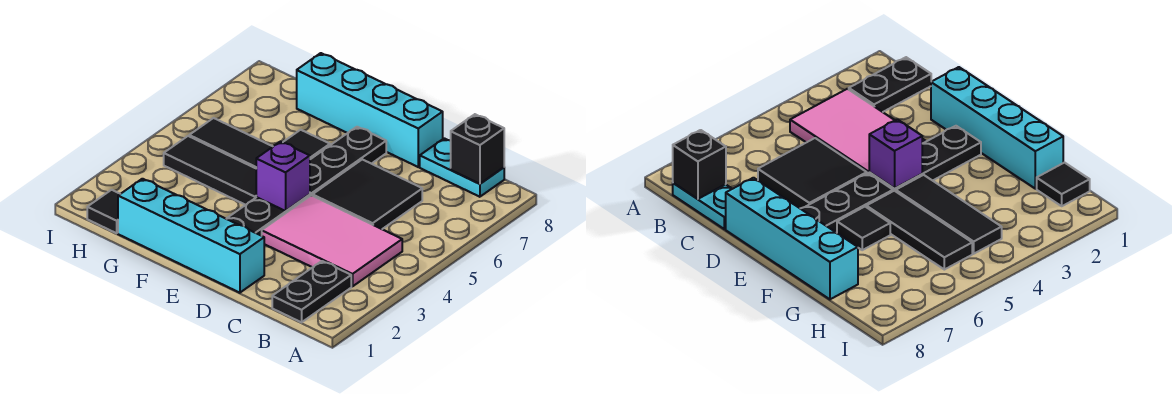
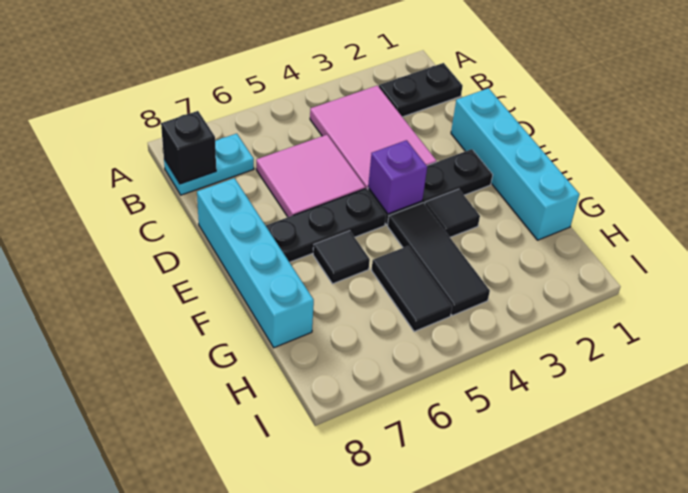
cyan 1x2 plate [420,138,504,197] -> cyan 1x2 plate turned to [164,134,254,195]
black 2x2 tile [313,159,422,229] -> pink 2x2 tile [256,135,365,217]
black 1x3 tile [189,118,273,168] -> black 1x2 tile [372,246,452,331]
black 1x1 tile [87,190,120,233] -> black 1x1 tile moved to [425,189,480,237]

